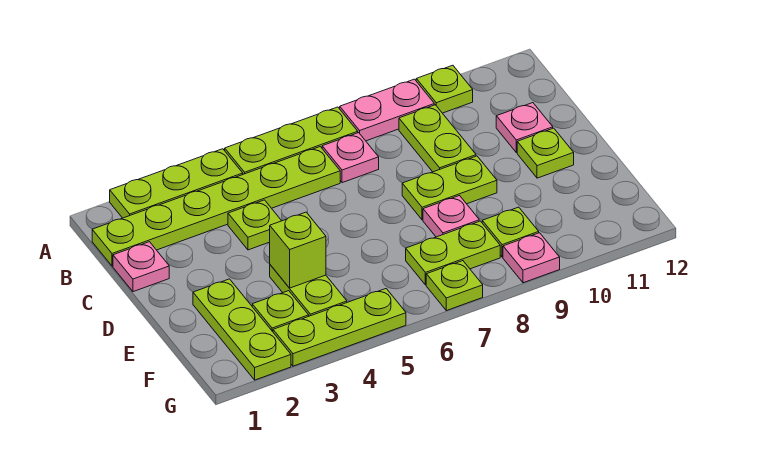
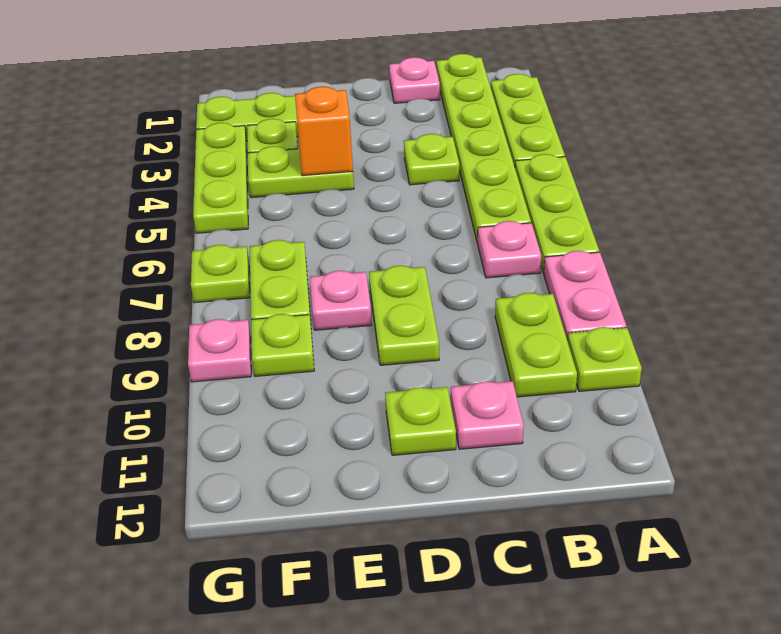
lime 1x2 plate [399,105,476,172] -> lime 1x2 plate turned to [495,293,577,397]
lime 1x1 brick [270,212,326,288] -> orange 1x1 brick [295,87,353,176]

